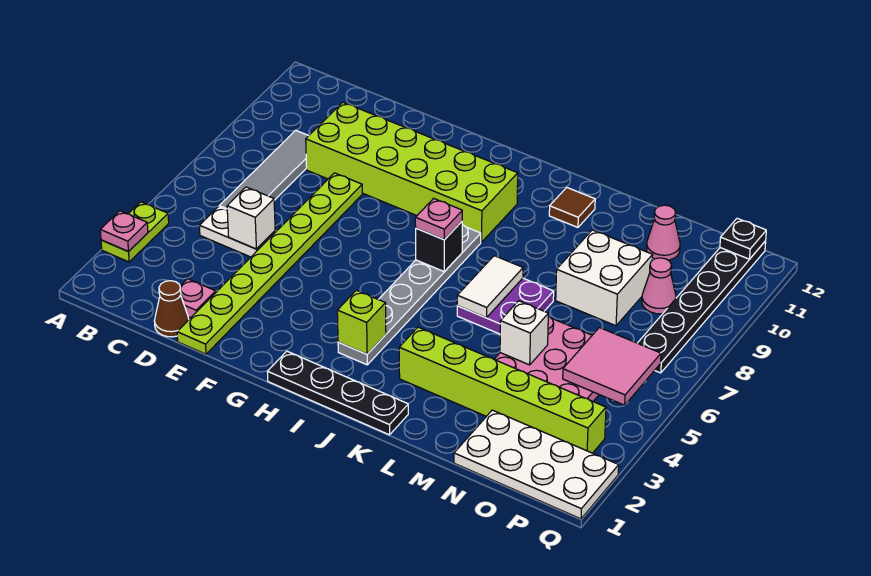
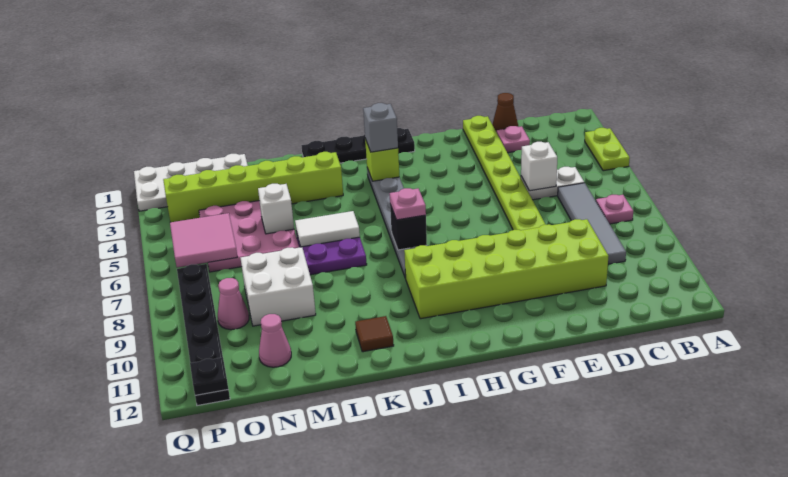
pink 1x1 plate [100,211,148,252] -> pink 1x1 plate moved to [596,194,633,224]
none -> grey 1x1 brick [363,103,398,152]
white 1x2 tile [457,256,523,318] -> white 1x2 tile turned to [295,211,360,247]

